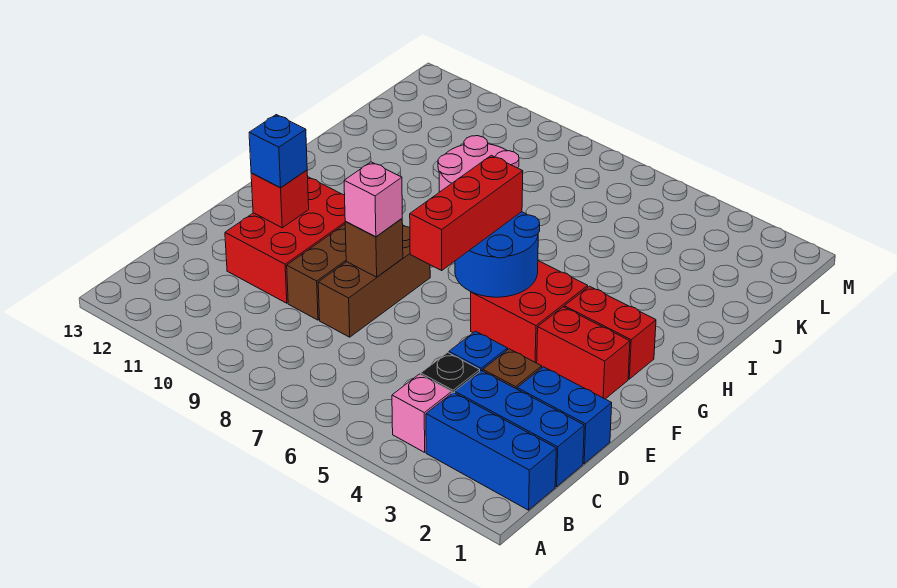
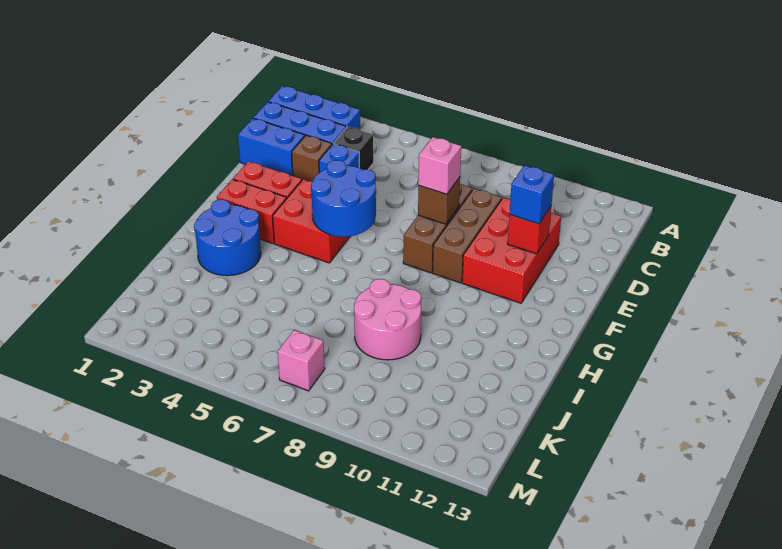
pink 1x1 brick [392,374,452,452] -> pink 1x1 brick moved to [278,330,325,391]
red 1x3 brick [410,155,523,270] -> none
none -> blue 2x2 round brick [194,200,261,276]

